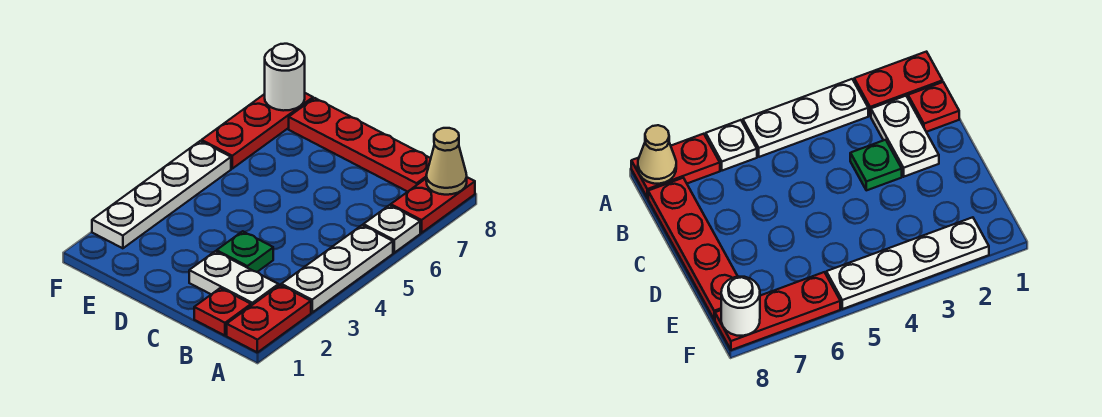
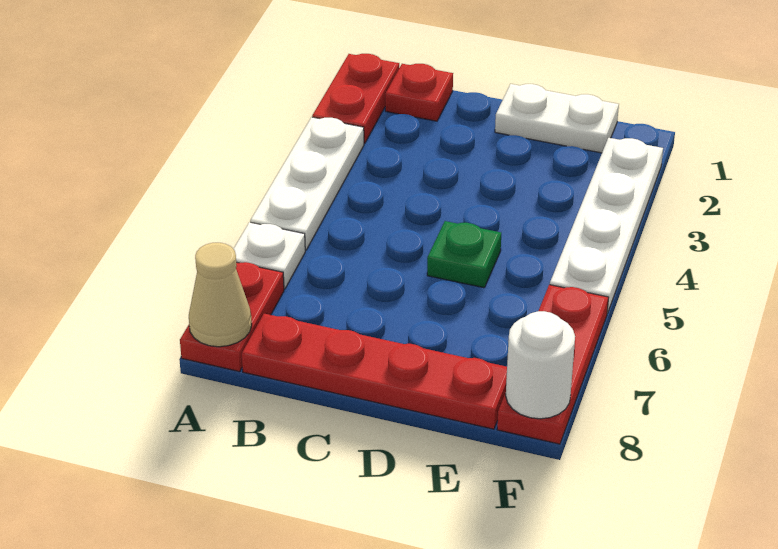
white 1x2 plate [189,251,279,306] -> white 1x2 plate moved to [495,84,619,153]
green 1x1 plate [217,231,273,272] -> green 1x1 plate moved to [427,221,501,288]

